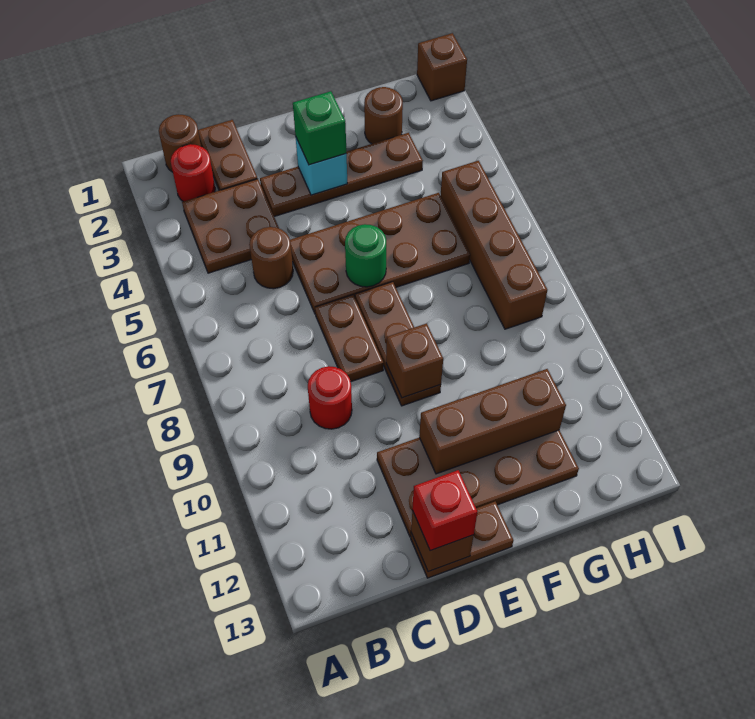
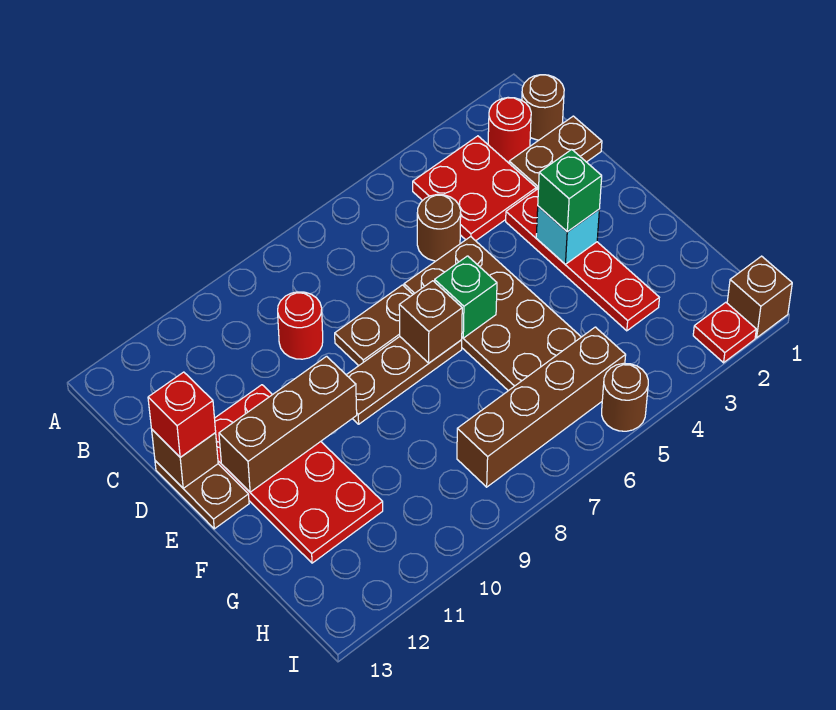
brown 2x2 plate [182,179,279,273] -> red 2x2 plate [413,136,536,241]
brown 1x4 plate [260,133,423,217] -> red 1x4 plate [506,189,659,331]
brown 2x4 plate [377,430,579,537] -> red 2x4 plate [215,385,383,563]
green 1x1 round brick [345,224,386,287] -> green 1x1 brick [435,256,497,338]
brown 1x1 brick [386,323,443,398] -> brown 1x1 brick moved to [399,281,462,363]
brown 1x3 brick [419,369,566,474] -> brown 1x3 brick turned to [219,356,357,492]
brown 1x1 round brick [364,87,403,144] -> brown 1x1 round brick moved to [602,363,648,431]
none -> red 1x1 plate [693,302,756,363]

